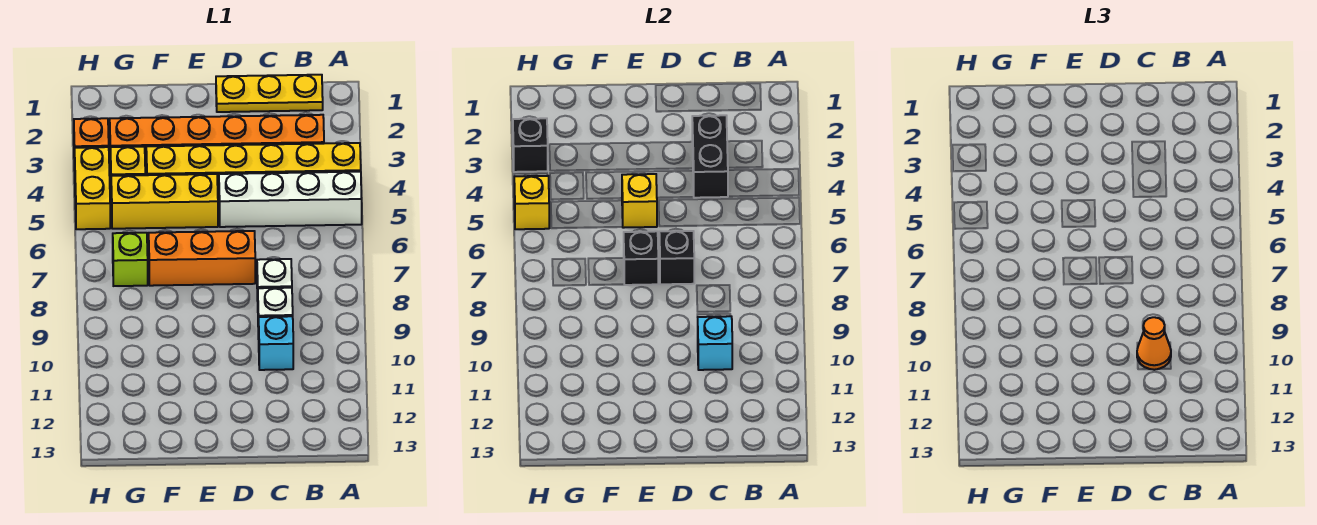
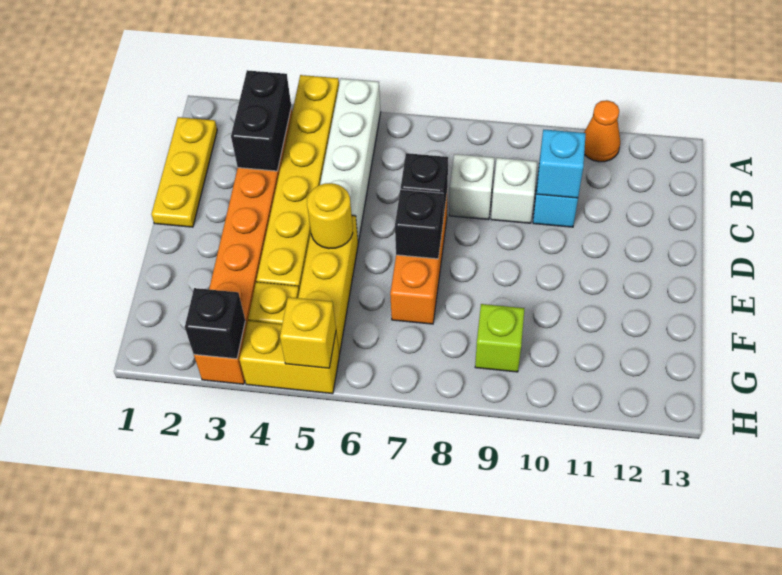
black 1x2 brick [692,115,728,198] -> black 1x2 brick turned to [231,70,291,171]
orange 1x1 cone [1137,317,1171,370] -> orange 1x1 cone moved to [584,100,620,162]
yellow 1x1 brick [622,174,657,228] -> yellow 1x1 round brick [307,183,353,249]
lime 1x1 brick [113,233,148,286] -> lime 1x1 brick moved to [475,304,524,372]

